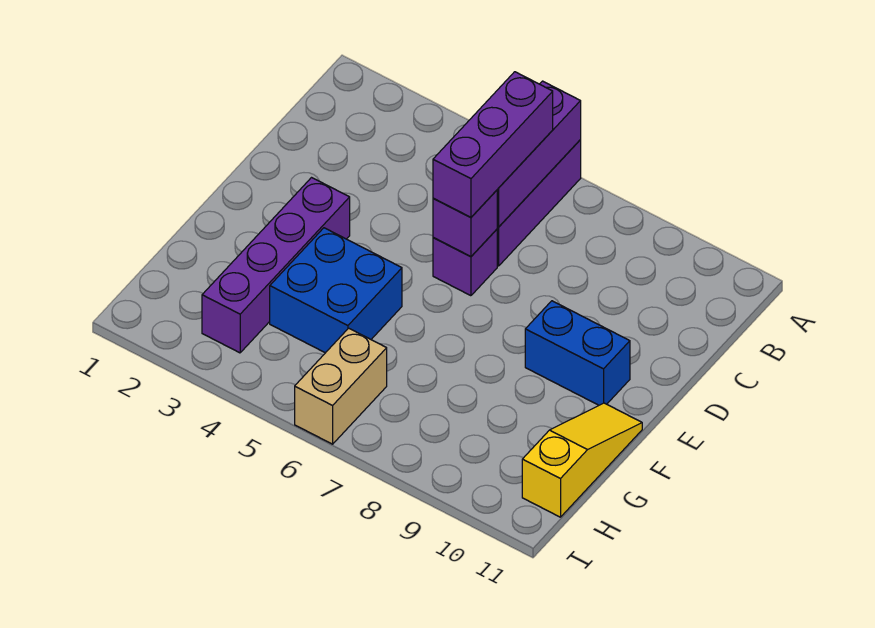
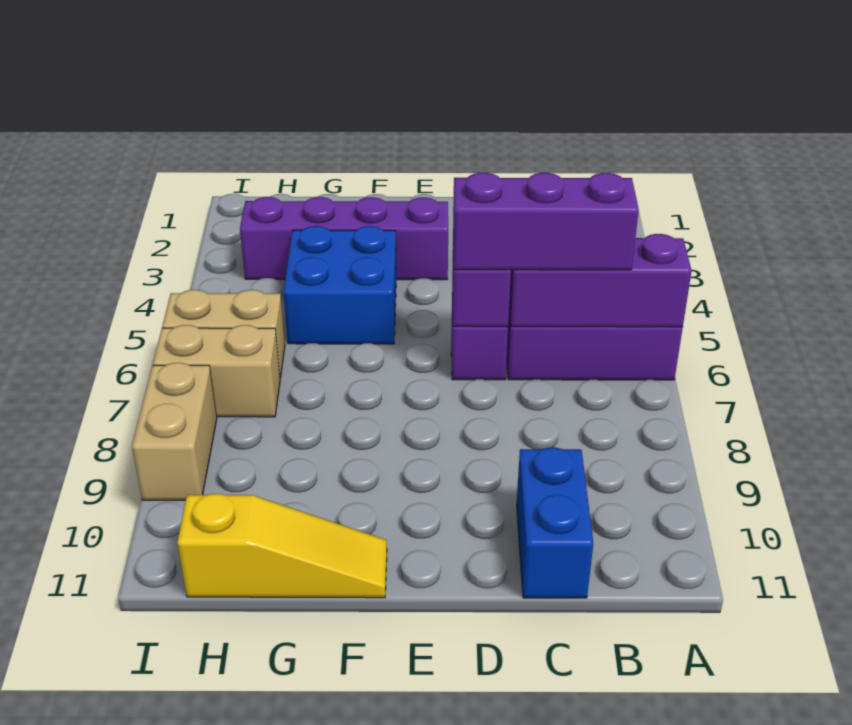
blue 1x2 brick [525,301,630,405] -> blue 1x2 brick moved to [517,447,593,598]
none -> tan 1x2 brick [153,325,280,417]
none -> tan 1x2 brick [132,363,217,500]

